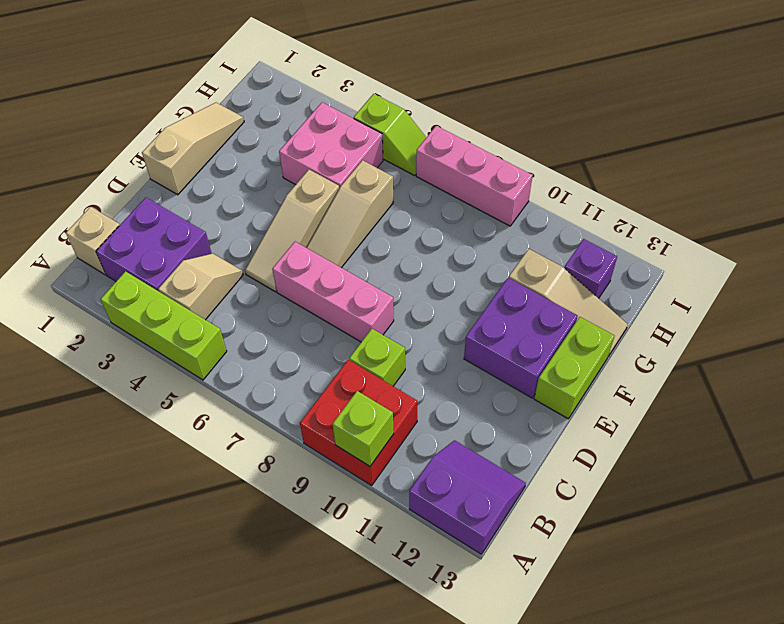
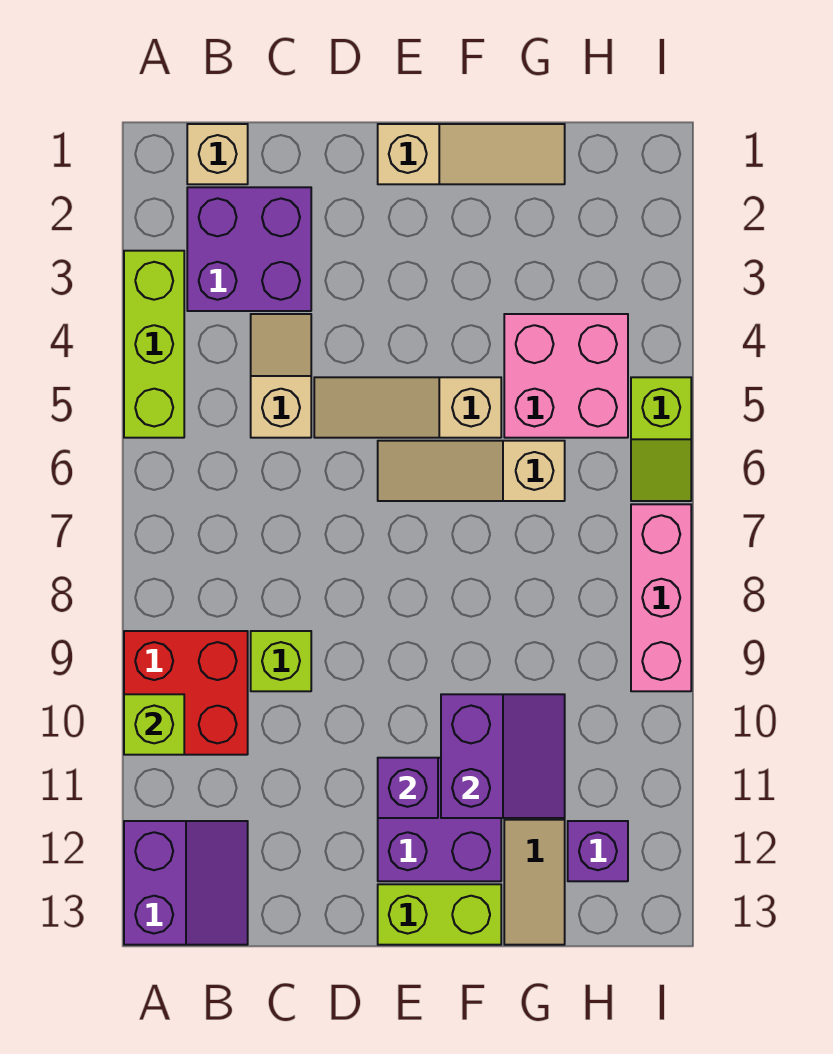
tan 1x2 slope [158,254,243,320] -> tan 1x2 slope turned to [251,314,311,438]
pink 1x3 brick [272,242,394,342] -> none
none -> purple 1x1 brick [378,758,438,818]
none -> purple 2x2 slope [441,694,565,818]

